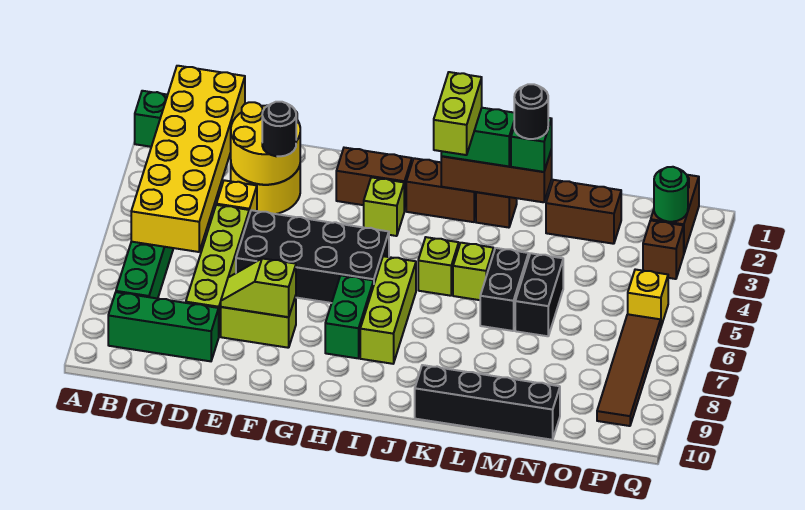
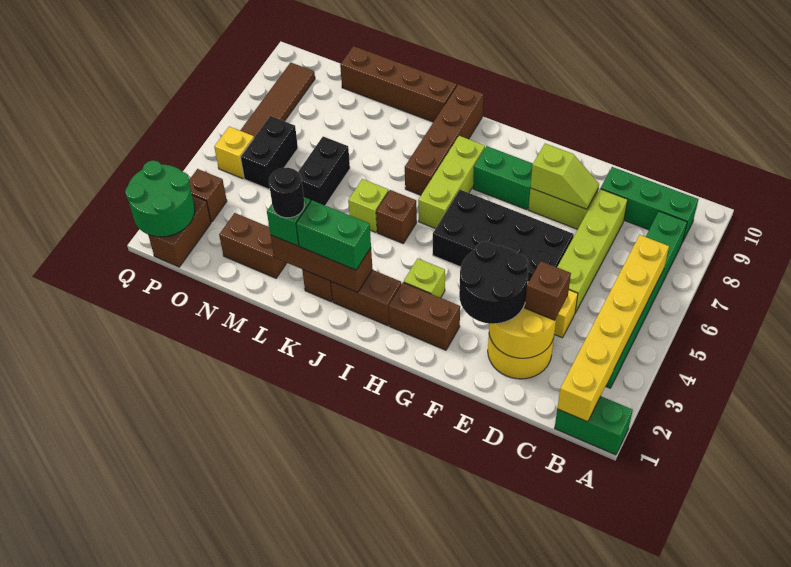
yellow 2x6 brick [131,66,245,252] -> yellow 1x6 brick [557,235,669,422]
none -> brown 1x1 brick [525,261,571,320]
black 1x1 round brick [262,102,296,156] -> black 2x2 round brick [459,241,528,324]
green 1x2 brick [325,276,374,358] -> green 1x2 brick turned to [473,146,533,210]
lime 1x2 brick [434,72,482,155] -> none
lime 1x1 brick [418,237,459,296] -> brown 1x1 brick [376,190,417,243]
none -> brown 1x4 brick [405,85,483,195]
black 1x4 brick [415,365,560,440] -> brown 1x4 brick [340,46,457,122]
black 1x2 brick [480,248,529,331] -> black 1x2 brick moved to [240,116,298,189]
green 1x1 round brick [654,167,688,222] -> green 2x2 round brick [125,161,195,237]

